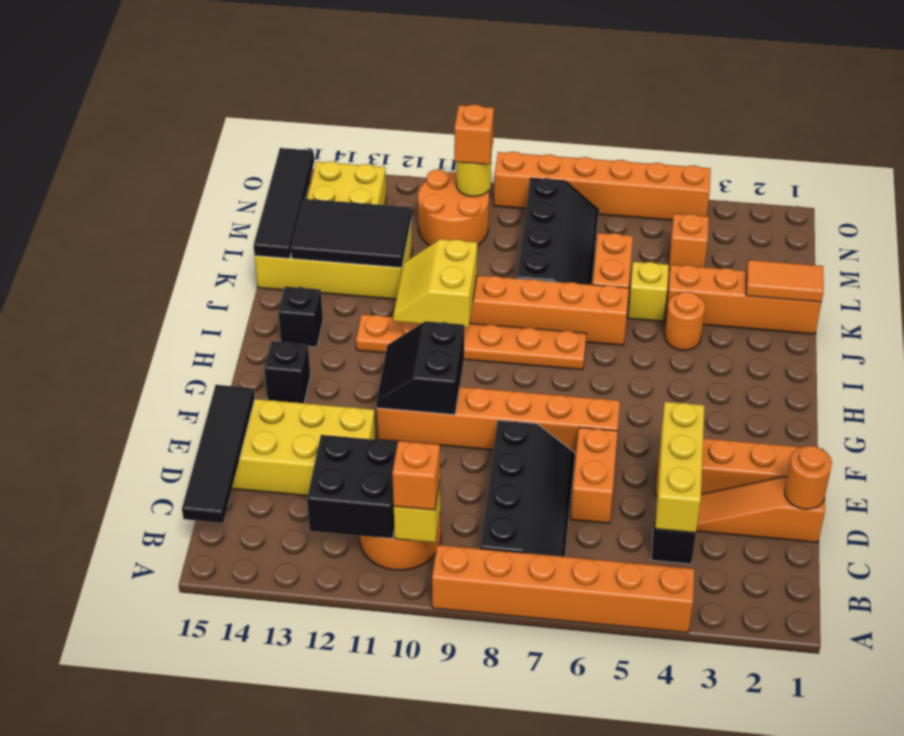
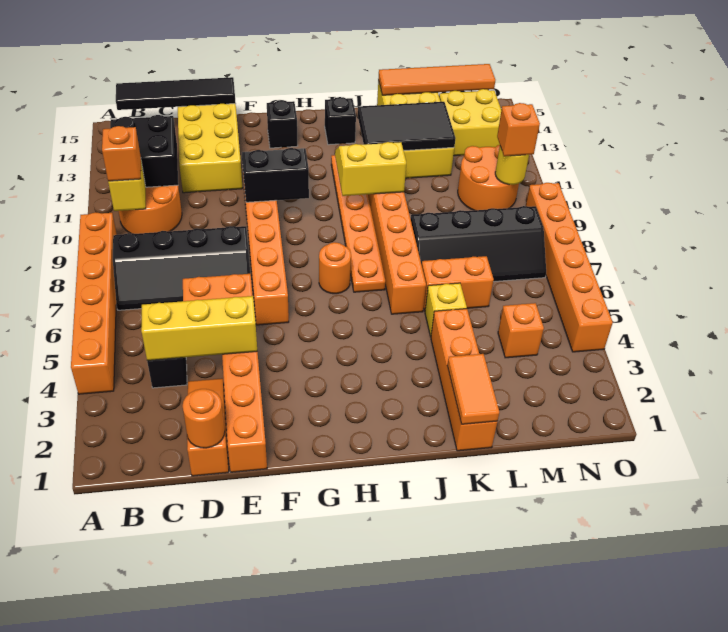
orange 1x1 round brick [665,292,705,350] -> orange 1x1 round brick moved to [319,242,351,294]
black 2x3 tile [291,199,412,268] -> black 2x3 tile turned to [358,102,456,151]
black 1x4 tile [254,148,314,258] -> orange 1x4 tile [378,64,495,95]

